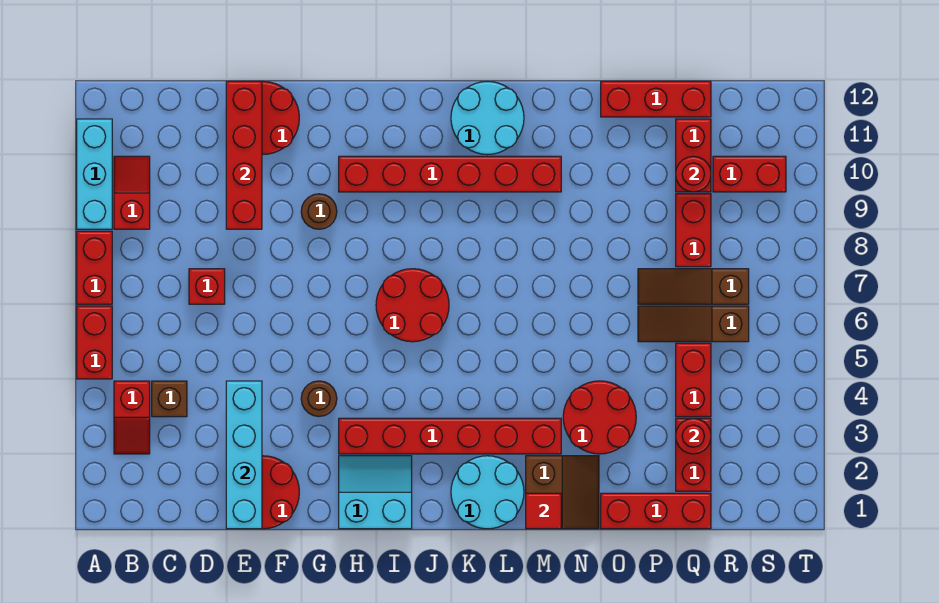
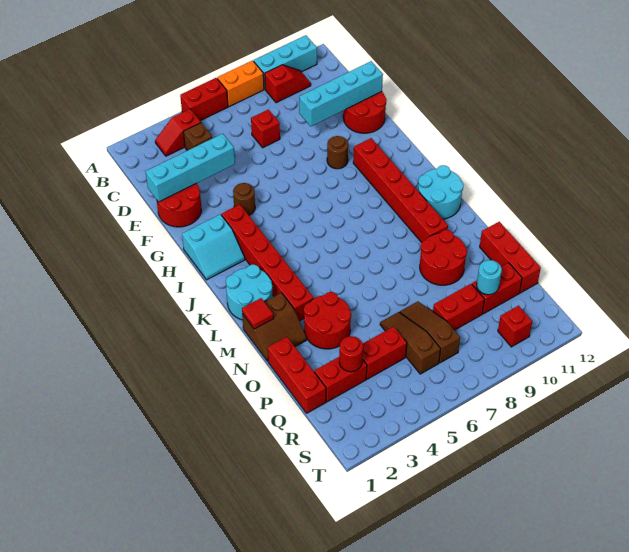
red 1x2 brick [77,231,112,304] -> orange 1x2 brick [217,61,264,107]
red 1x4 brick [226,81,262,229] -> cyan 1x4 brick [299,61,383,126]
cyan 2x2 slope [339,456,412,529] -> cyan 2x2 slope turned to [182,214,245,280]
red 2x2 round brick [376,269,449,342] -> red 2x2 round brick moved to [420,230,467,285]
red 1x1 round brick [676,156,711,192] -> cyan 1x1 round brick [477,260,502,295]
red 1x2 brick [713,156,786,192] -> red 1x1 brick [498,306,532,347]

